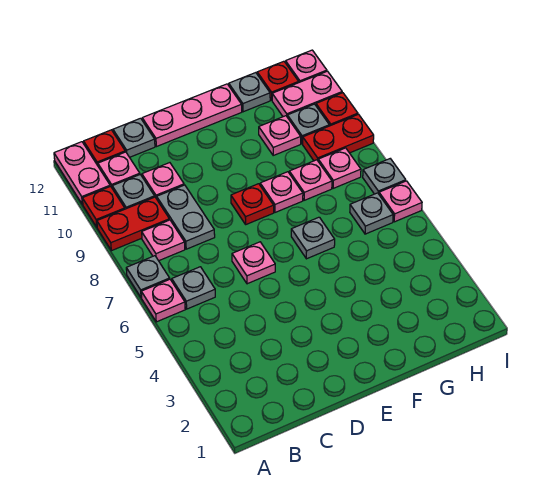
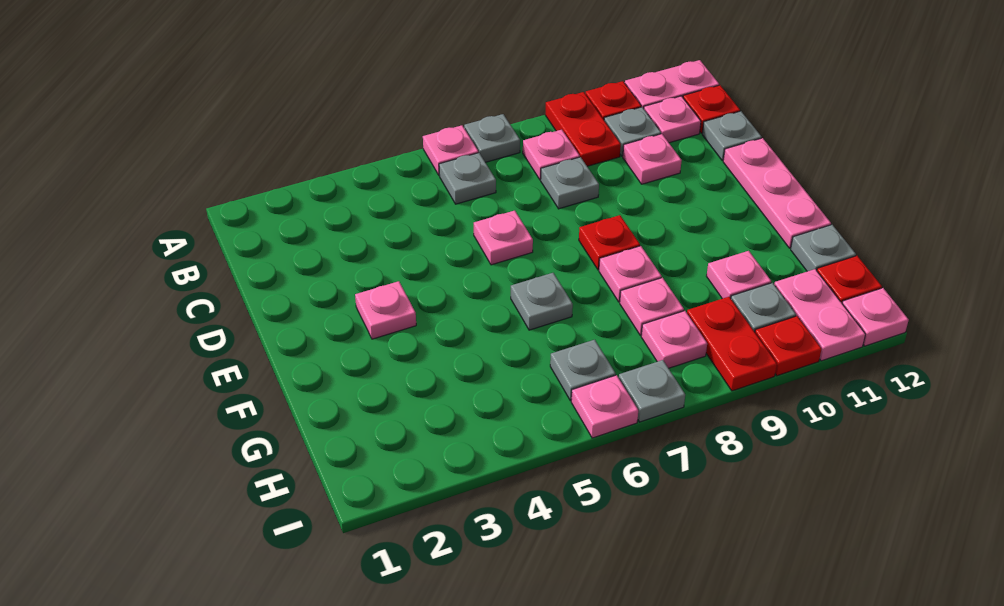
grey 1x2 plate [157,185,215,249] -> grey 1x1 plate [541,157,599,209]
none -> pink 1x1 plate [355,281,416,339]

